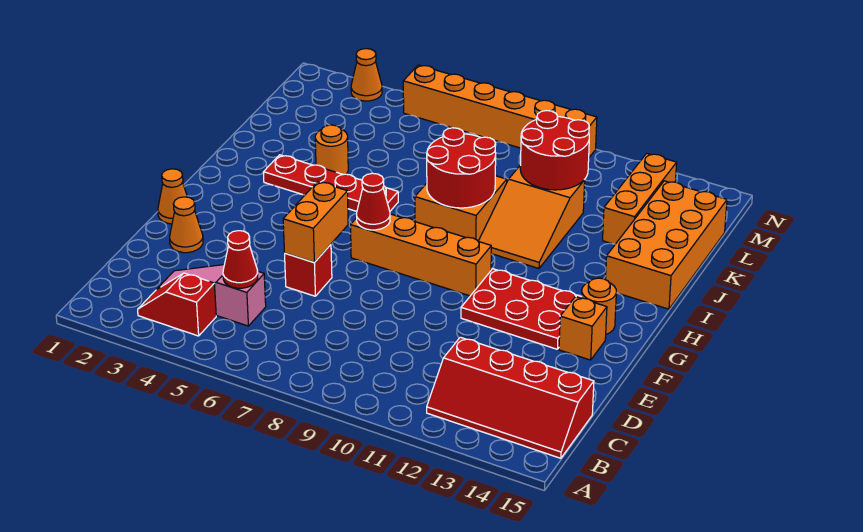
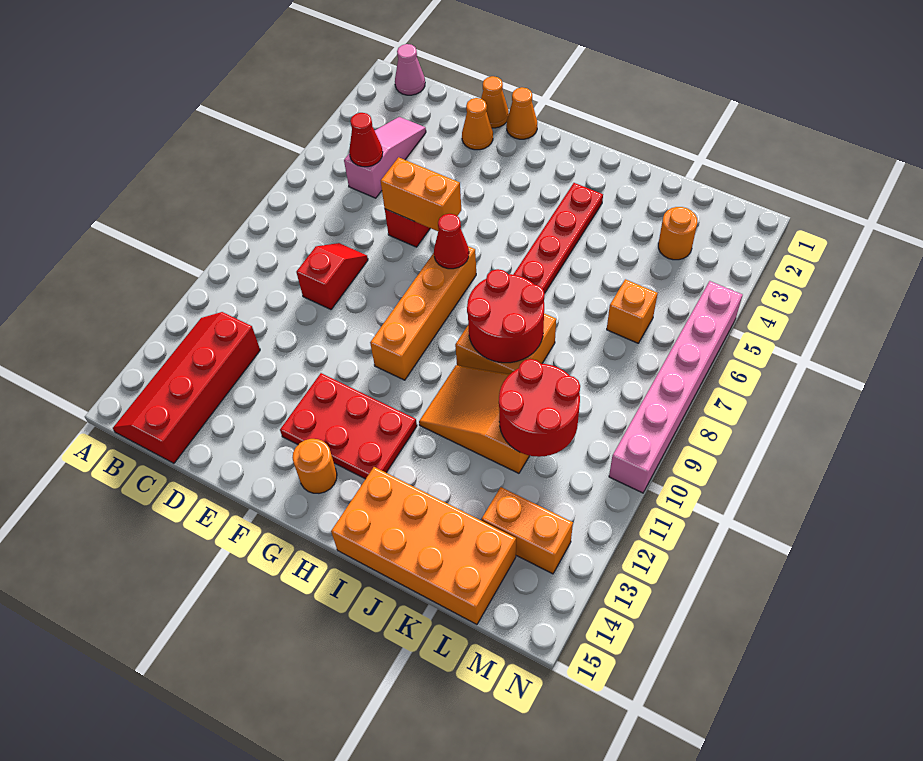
none -> pink 1x1 cone [395,44,425,95]
red 1x2 slope [138,273,216,336] -> red 1x2 slope moved to [296,243,368,309]
red 2x3 plate [461,269,582,349] -> red 2x3 plate turned to [280,373,417,479]
orange 1x1 brick [559,297,607,360] -> orange 1x1 brick moved to [607,279,658,343]
orange 1x1 round brick [315,125,348,175] -> orange 1x1 round brick moved to [658,207,697,260]
orange 1x3 brick [603,153,677,244] -> orange 1x2 brick [482,487,573,574]
orange 1x1 cone [351,49,382,101] -> orange 1x1 cone moved to [481,76,509,128]
orange 1x6 brick [403,65,597,157] -> pink 1x6 brick [609,281,742,493]

